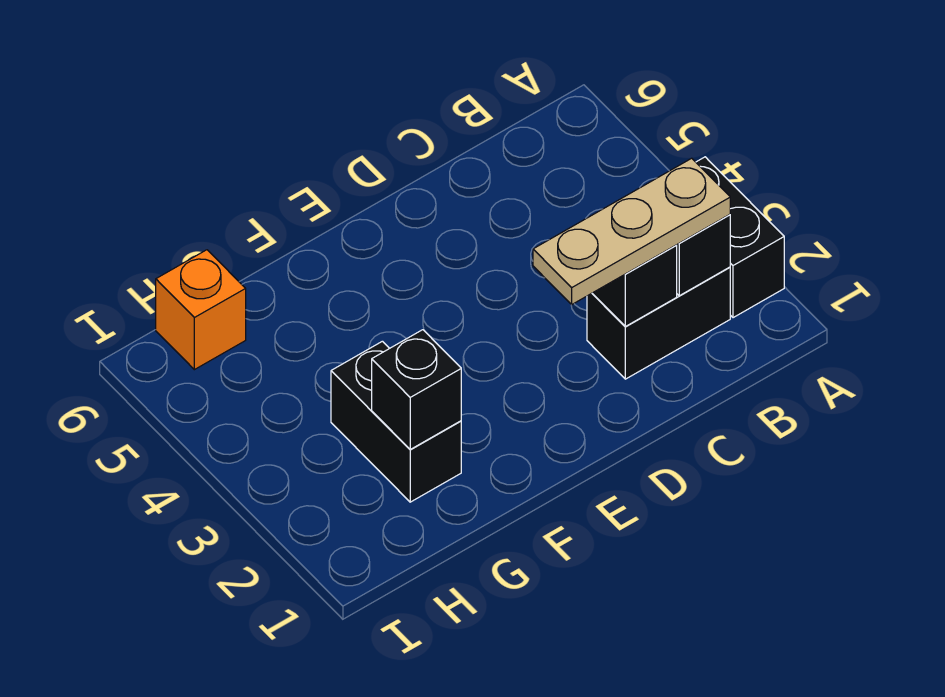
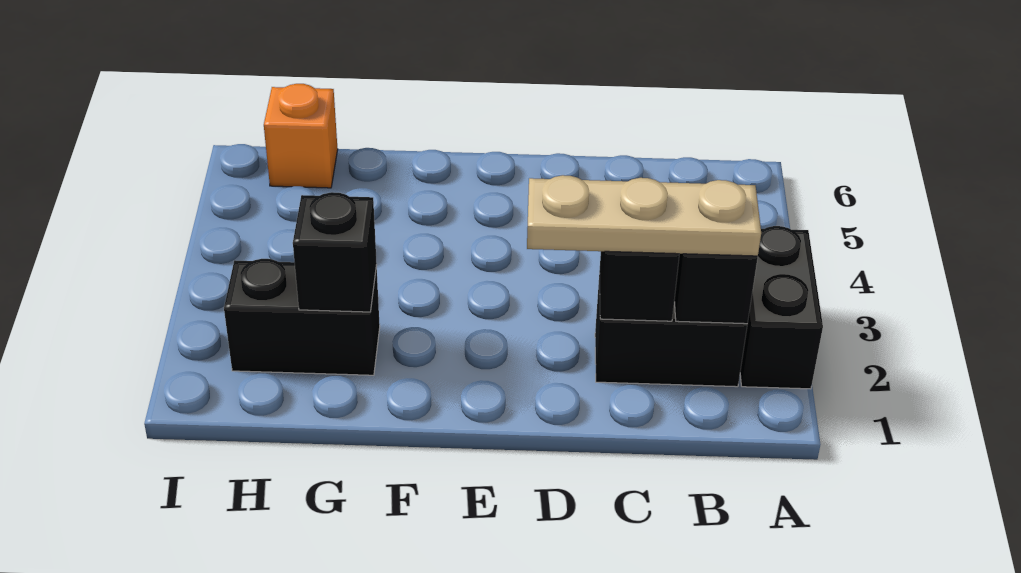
black 1x2 brick [331,341,461,502] -> black 1x2 brick turned to [224,259,380,375]

